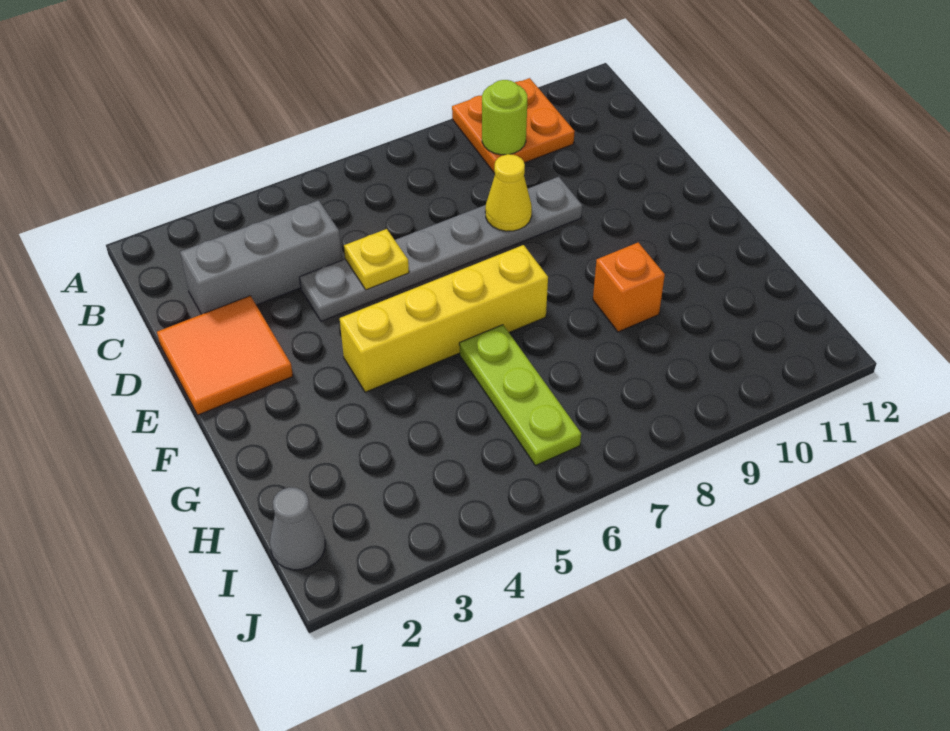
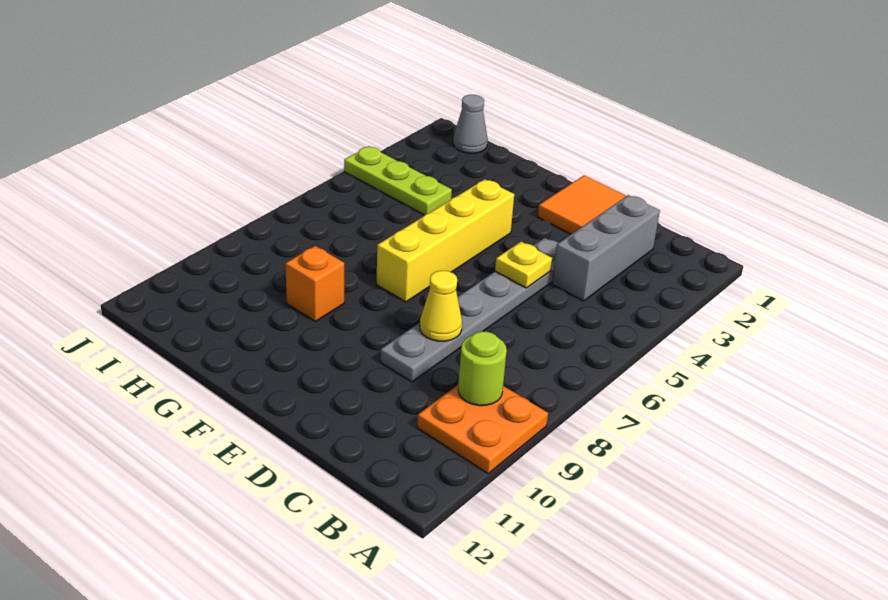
lime 1x3 plate [459,325,581,466] -> lime 1x3 plate moved to [344,146,452,215]

